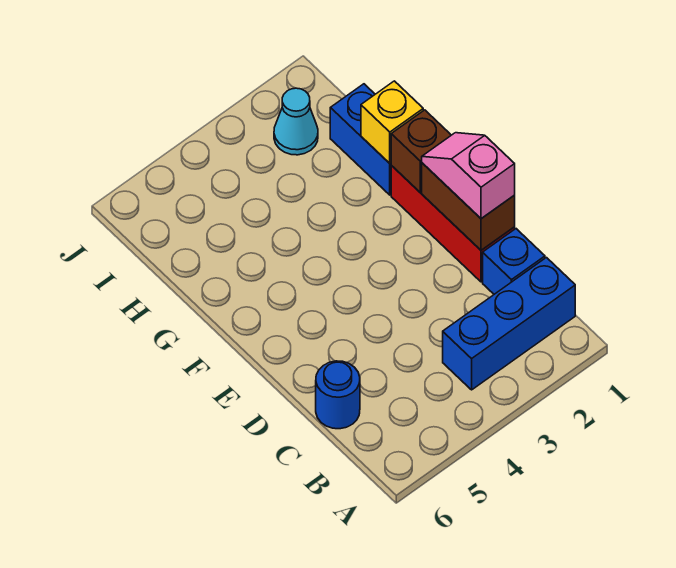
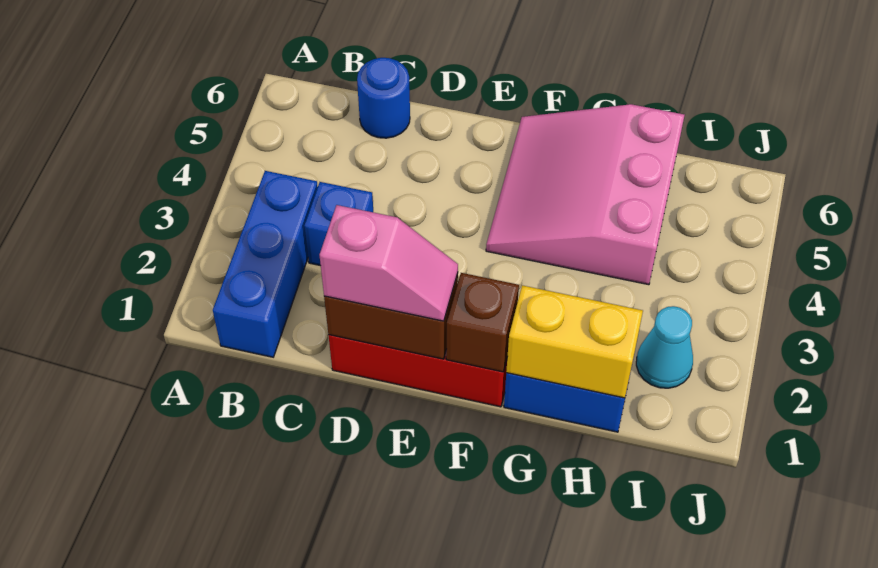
blue 1x1 brick [483,229,545,294] -> blue 1x1 brick moved to [304,182,373,266]
none -> pink 3x3 slope [486,104,685,285]
yellow 1x1 brick [361,81,423,163] -> yellow 1x2 brick [506,285,643,398]

